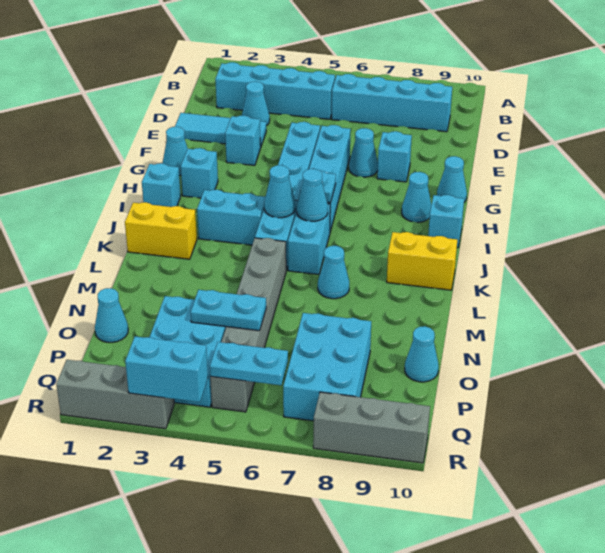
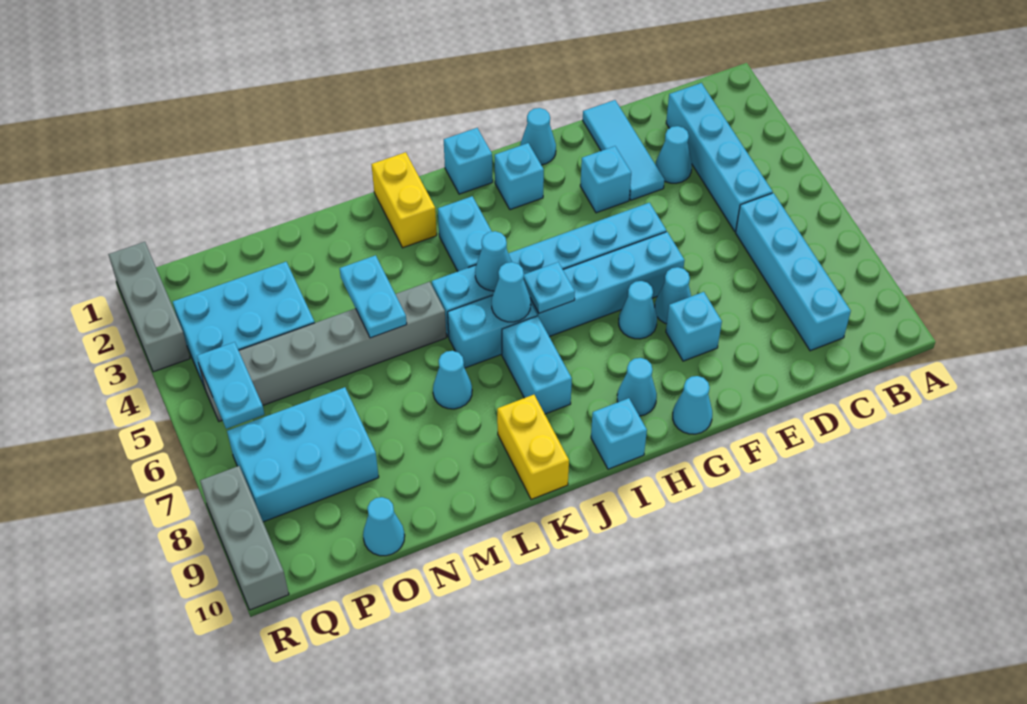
cyan 1x1 cone [95,288,128,342] -> cyan 1x1 cone moved to [619,281,657,339]
cyan 1x2 plate [191,290,266,331] -> cyan 1x2 plate moved to [340,255,407,338]
cyan 1x2 brick [125,336,208,402] -> cyan 1x2 brick moved to [502,316,572,414]

